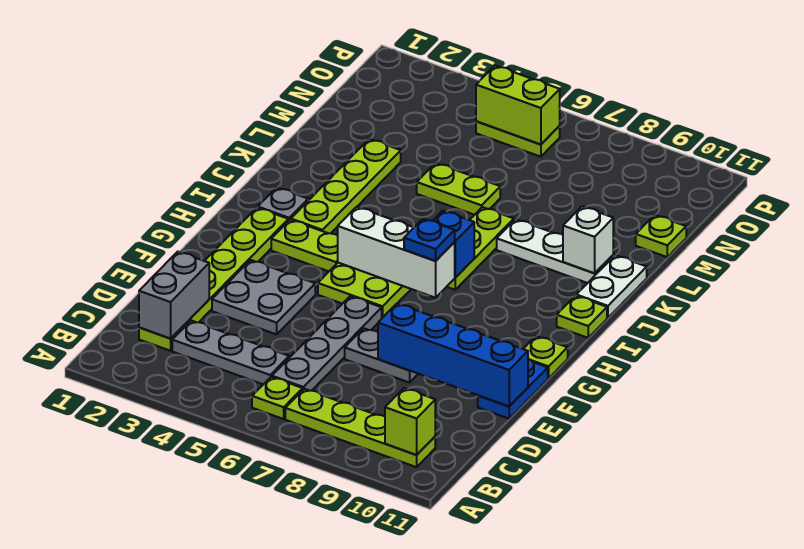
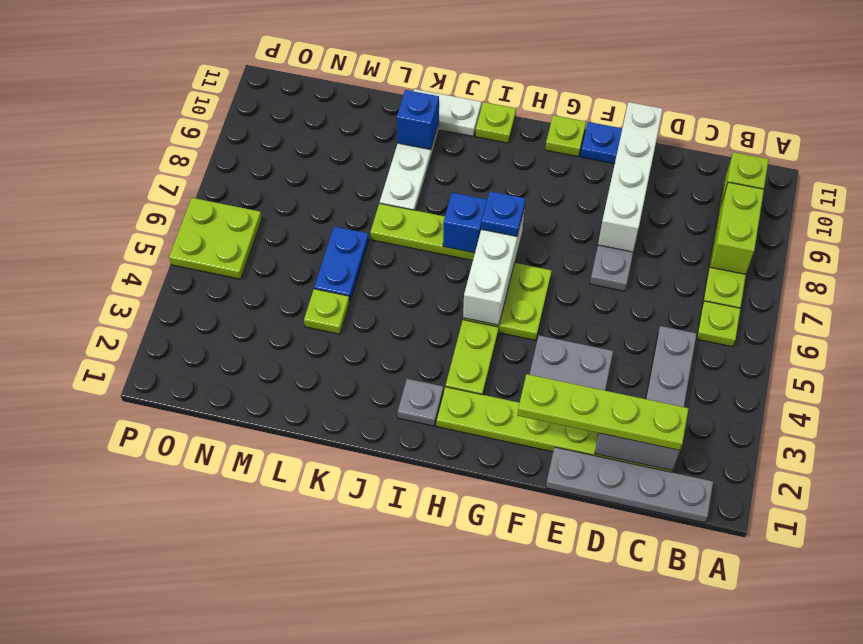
grey 1x4 plate [272,296,382,391] -> grey 1x4 plate moved to [546,447,713,523]
blue 1x4 brick [378,303,528,406] -> white 1x4 brick [598,102,663,252]
lime 1x4 plate [291,139,401,233] -> lime 1x4 plate moved to [518,374,689,450]
white 1x1 brick [563,206,613,273] -> blue 1x1 brick [397,90,439,150]
lime 1x2 plate [417,163,500,215] -> blue 1x2 plate [314,226,369,302]
lime 1x1 plate [636,215,686,257] -> lime 1x1 plate moved to [304,289,350,334]
lime 1x2 plate [476,121,560,157] -> lime 2x2 plate [169,198,262,279]
lime 1x2 brick [476,66,560,145] -> lime 1x2 brick moved to [710,182,764,274]

